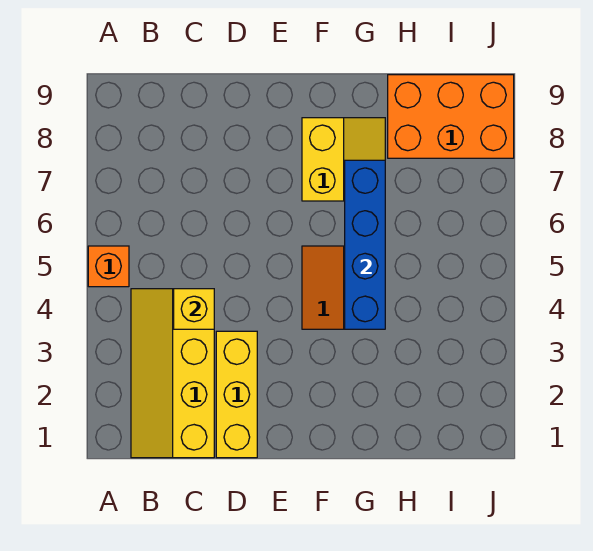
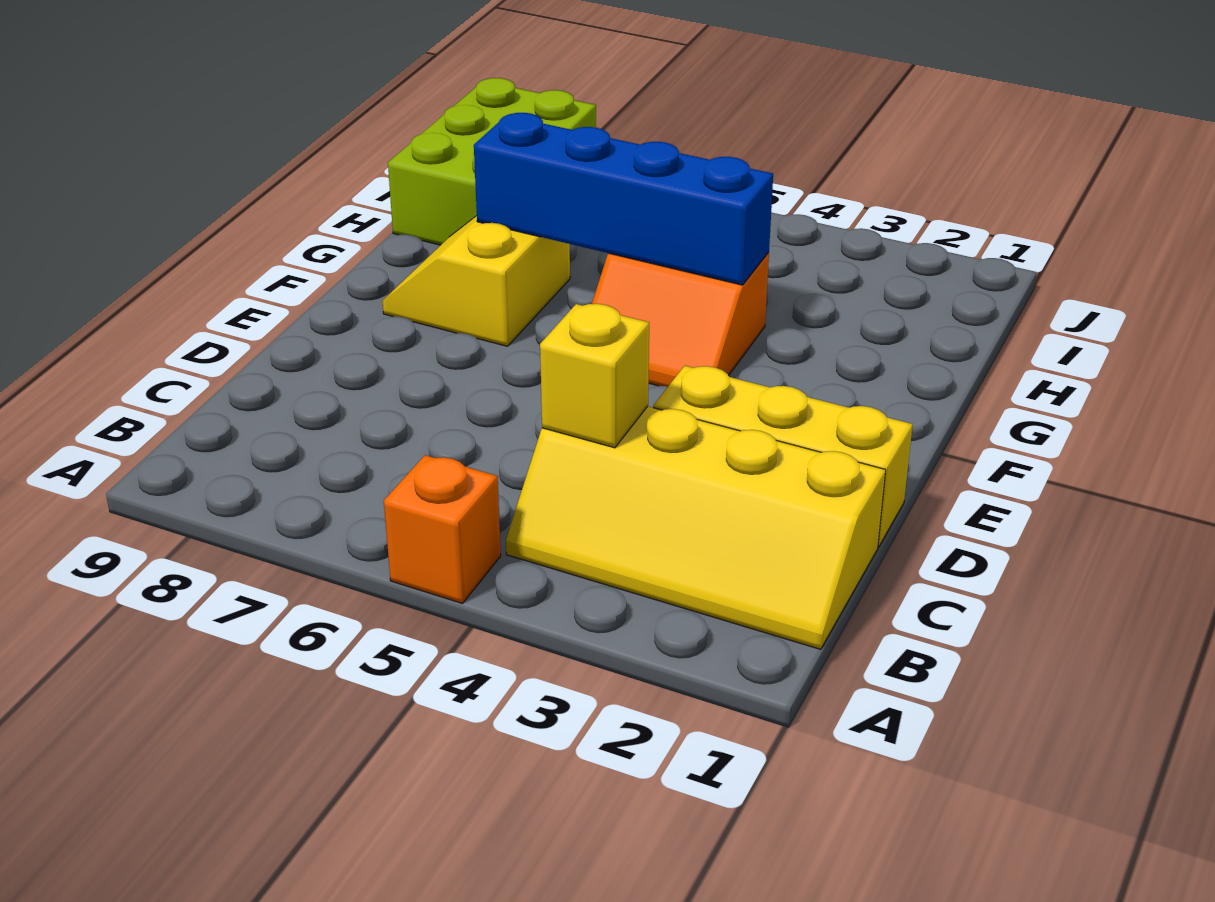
yellow 2x2 slope [302,118,385,201] -> yellow 2x2 slope turned to [383,216,570,346]
orange 2x3 brick [388,75,514,158] -> lime 2x3 brick [388,78,596,245]

